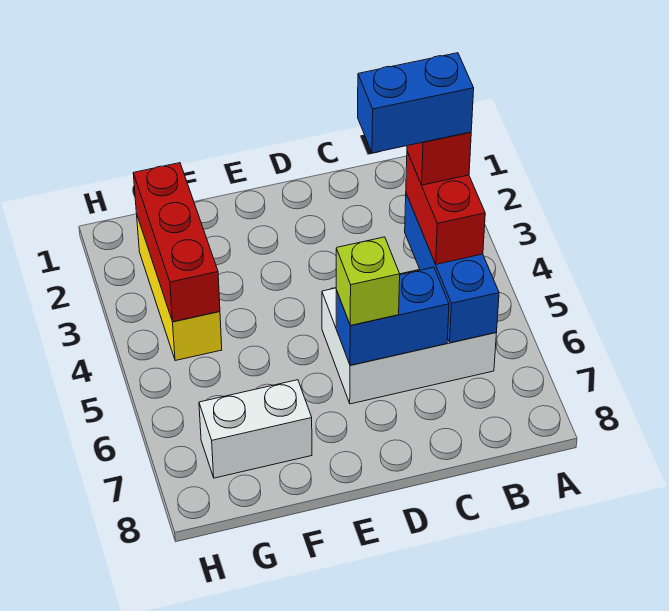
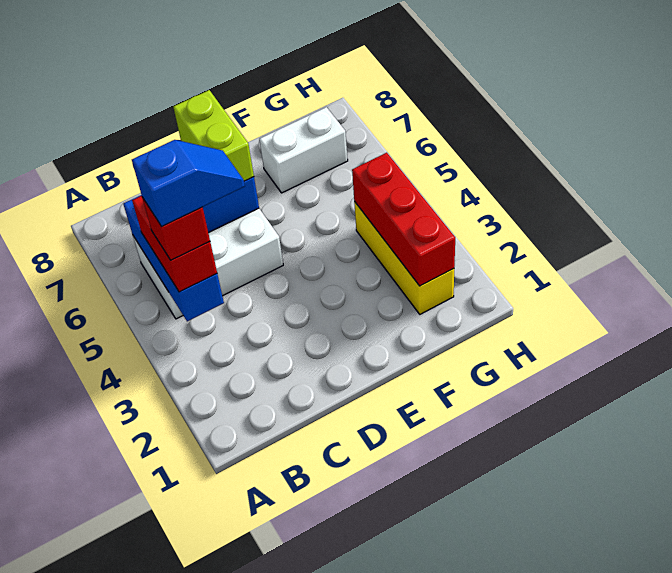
blue 1x2 brick [358,53,474,153] -> blue 1x2 slope [132,140,245,227]
lime 1x1 brick [336,237,400,325] -> lime 1x2 brick [173,90,254,181]

